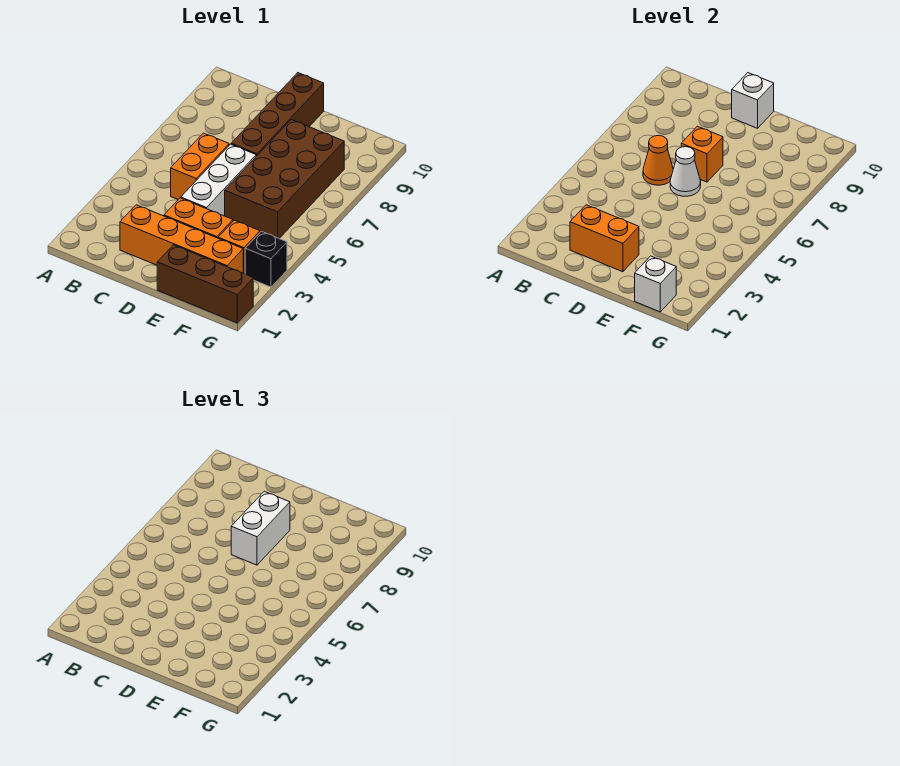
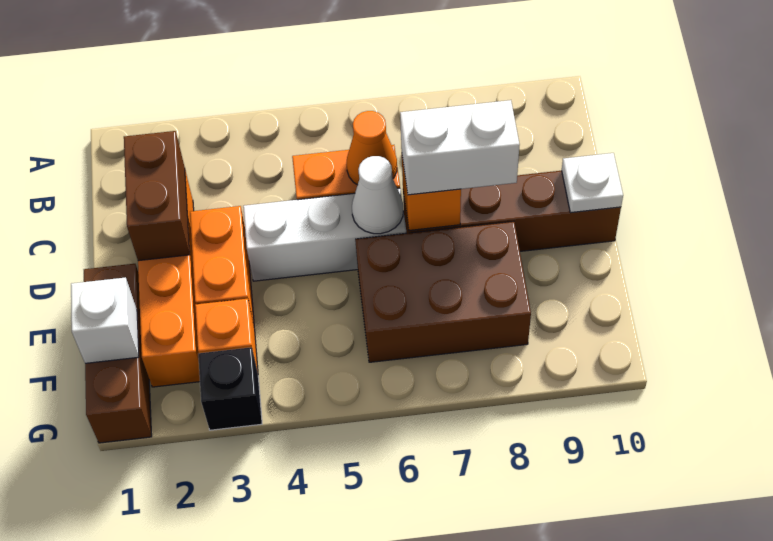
orange 1x2 brick [570,205,639,272] -> brown 1x2 brick [124,131,190,261]
white 1x1 brick [732,73,774,128] -> white 1x1 plate [562,153,623,213]
brown 2x4 brick [225,120,344,238] -> brown 2x3 brick [355,221,531,362]

